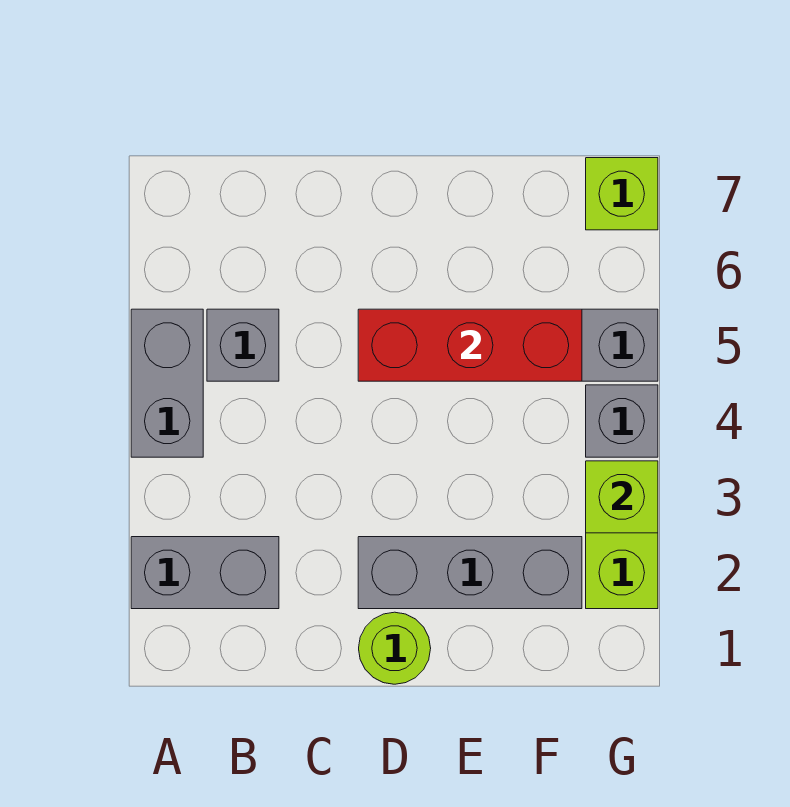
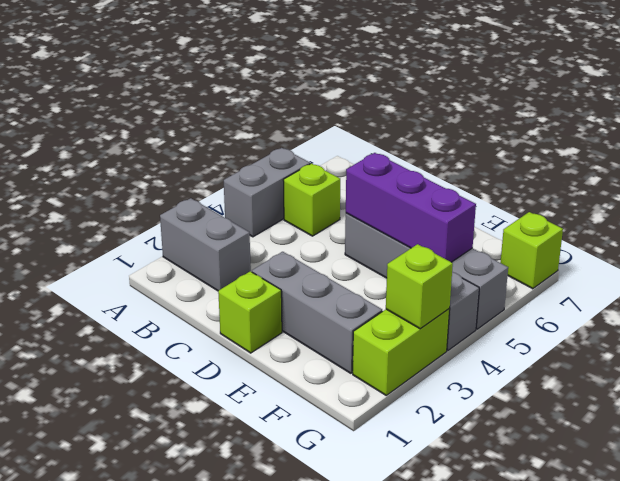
grey 1x1 brick [207,309,279,381] -> lime 1x1 brick [283,163,340,236]
lime 1x1 round brick [359,612,431,684] -> lime 1x1 brick [218,271,282,353]
red 1x3 brick [358,309,582,381] -> purple 1x3 brick [346,153,476,262]

